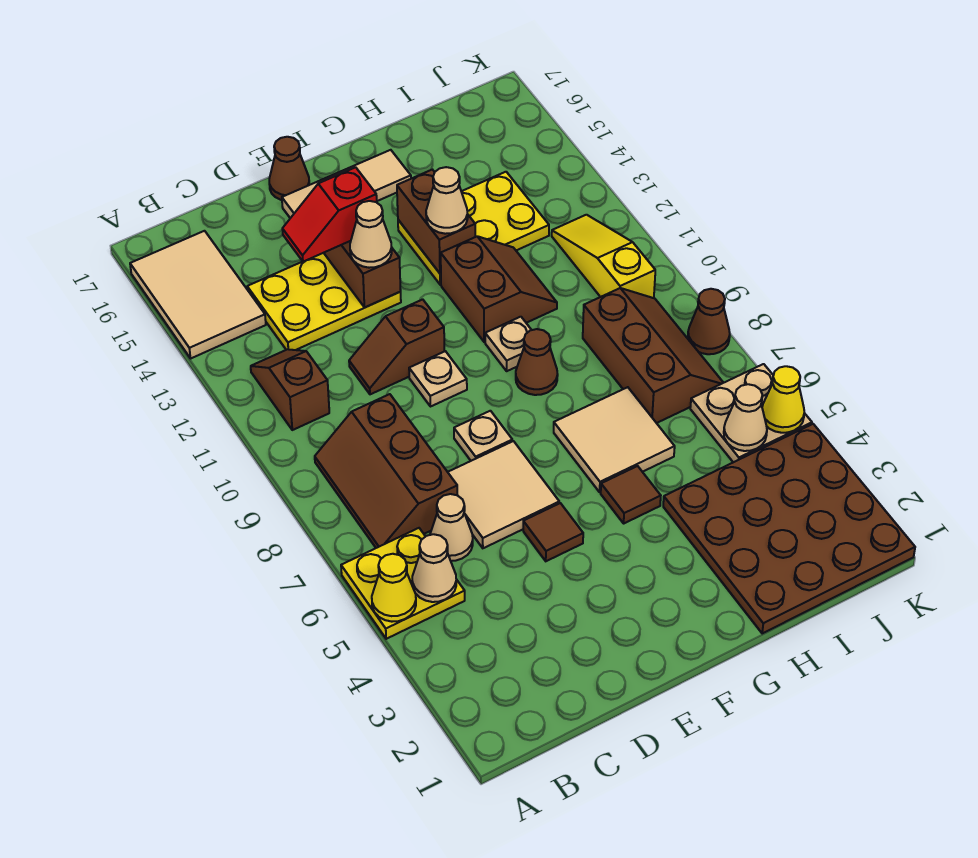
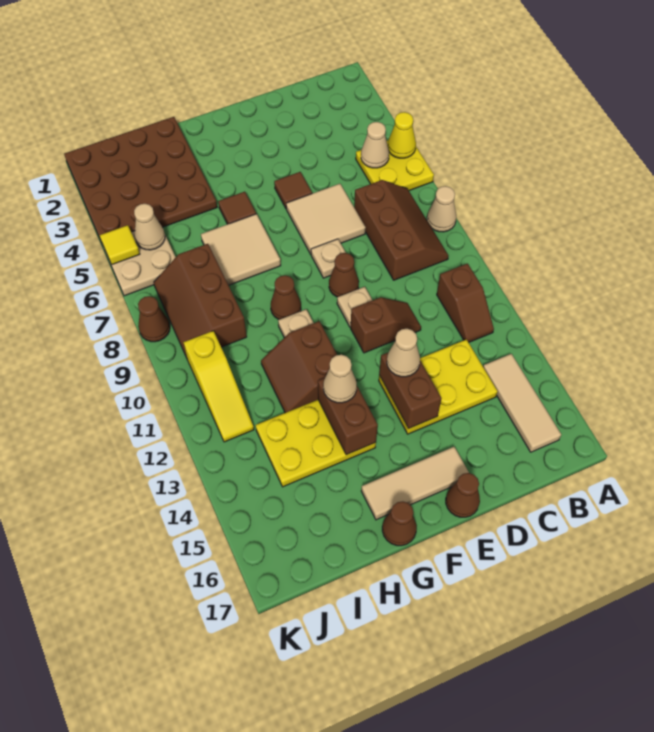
tan 2x3 tile [130,231,266,358] -> tan 1x3 tile [483,354,561,452]
tan 1x1 cone [430,494,473,561] -> tan 1x1 cone moved to [427,186,456,232]
red 1x2 slope [282,167,377,262] -> none
none -> brown 1x1 cone [329,253,359,297]
none -> brown 1x1 cone [382,501,417,546]
yellow 1x1 cone [762,366,804,433] -> yellow 1x1 tile [100,225,140,265]

